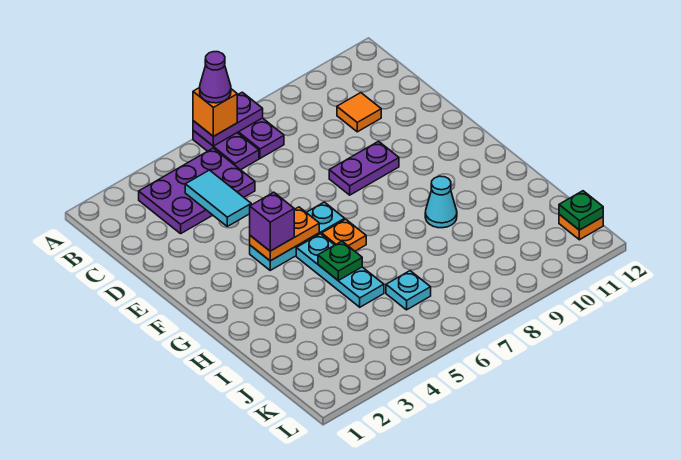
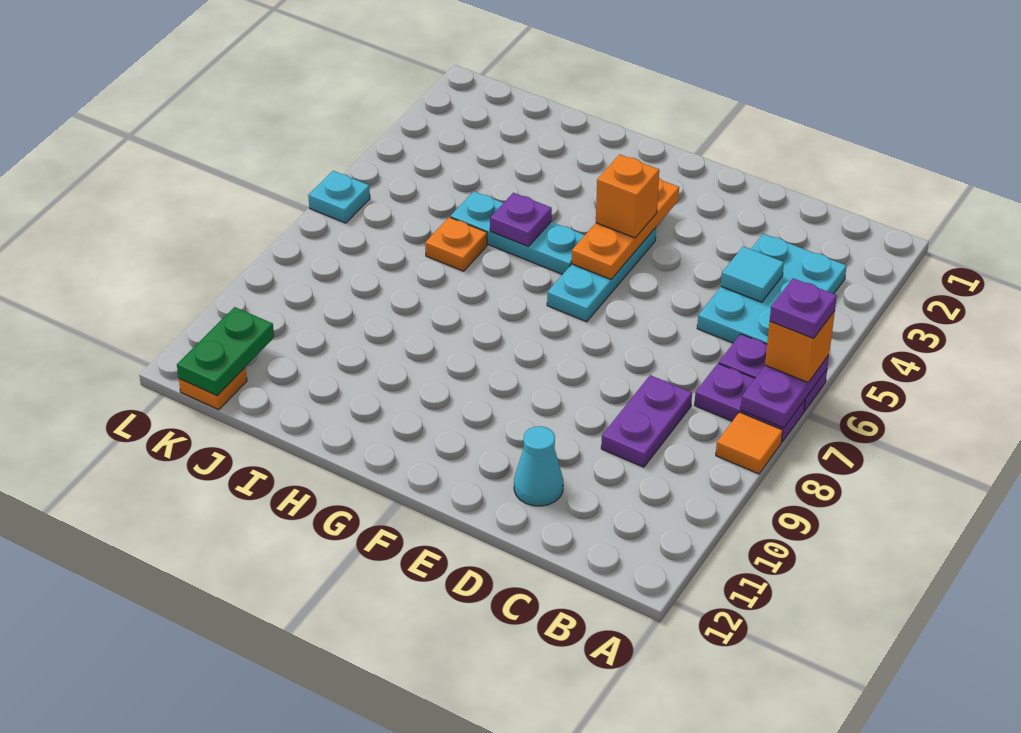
purple 1x1 cone [200,52,231,103] -> purple 1x1 plate [770,278,837,338]
purple 2x3 plate [139,148,255,234] -> cyan 2x3 plate [697,234,847,344]
cyan 1x2 tile [185,170,251,226] -> cyan 1x1 tile [721,246,784,302]
orange 1x1 tile [337,93,381,132] -> orange 1x1 tile moved to [716,412,783,474]
purple 1x2 plate [329,141,399,195] -> purple 1x2 plate moved to [601,375,692,467]
orange 1x2 plate [250,207,319,261] -> orange 1x3 plate [572,178,679,279]
purple 1x1 brick [250,192,294,251] -> orange 1x1 brick [596,154,659,238]
orange 1x1 plate [322,219,366,251] -> orange 1x1 plate moved to [425,217,487,271]
green 1x1 plate [318,241,362,280] -> purple 1x1 plate [490,193,552,247]
cyan 1x1 cone [425,176,457,228] -> cyan 1x1 cone moved to [514,426,563,506]
cyan 1x1 plate [386,271,431,310] -> cyan 1x1 plate moved to [308,171,370,223]
green 1x1 plate [559,191,603,230] -> green 1x2 plate [177,307,274,396]

